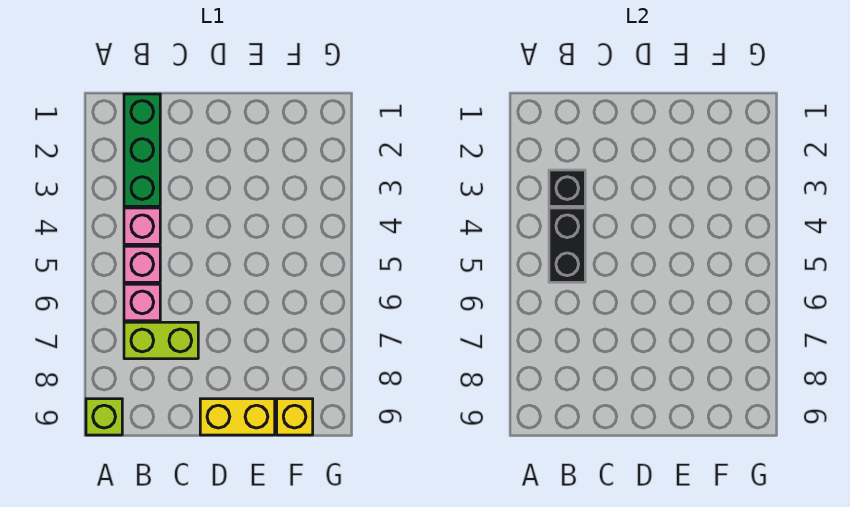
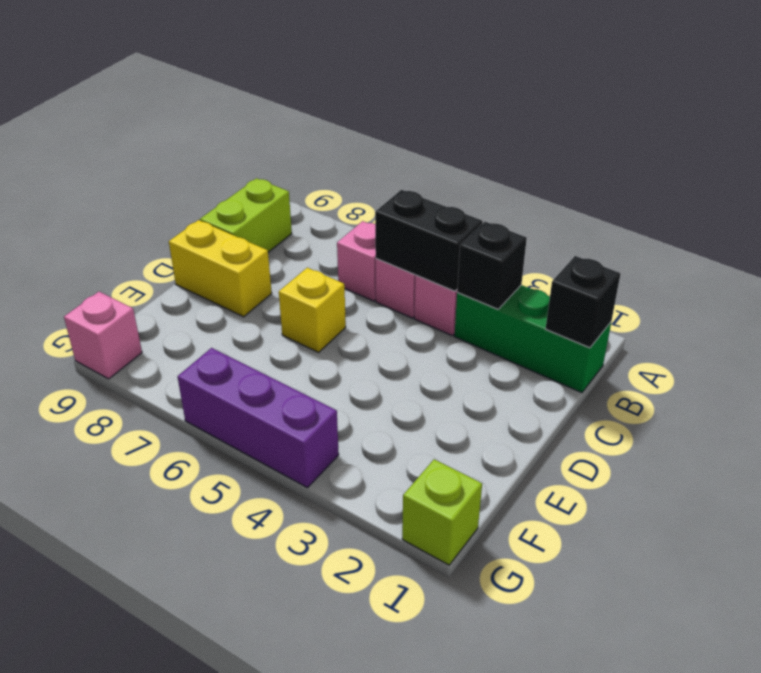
lime 1x1 brick [86,399,122,435] -> lime 1x1 brick moved to [402,459,482,565]
none -> black 1x1 brick [546,256,621,348]
lime 1x2 brick [124,322,198,359] -> lime 1x2 brick moved to [200,178,292,252]
yellow 1x2 brick [200,399,275,435] -> yellow 1x2 brick turned to [169,220,272,317]
yellow 1x1 brick [277,399,313,435] -> yellow 1x1 brick moved to [279,268,346,352]
none -> purple 1x3 brick [178,348,339,488]
none -> pink 1x1 brick [64,292,142,379]

